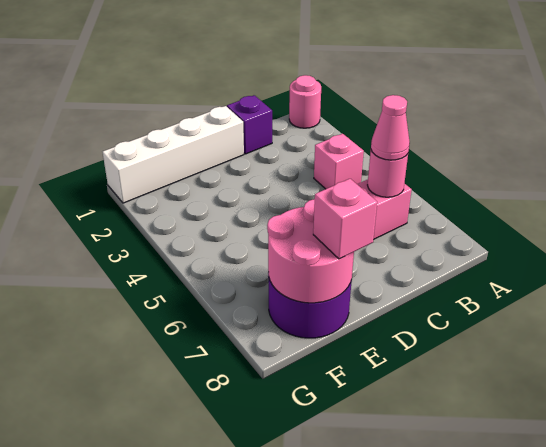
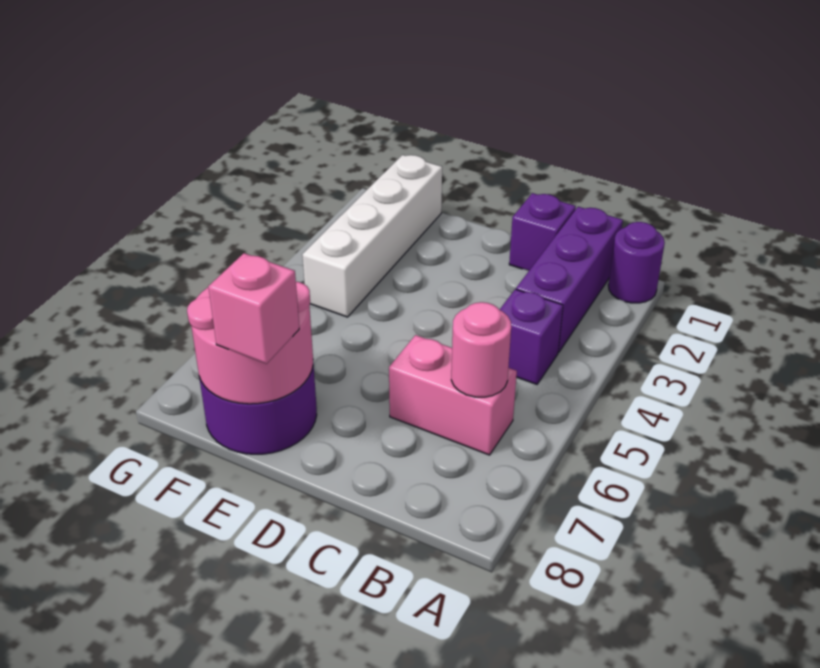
pink 1x1 round brick [289,75,321,128] -> purple 1x1 round brick [608,222,665,303]
none -> purple 1x3 brick [516,207,623,352]
pink 1x1 brick [314,134,364,189] -> purple 1x1 brick [500,289,563,384]
pink 1x1 cone [371,95,410,160] -> none
white 1x4 brick [103,106,244,203] -> white 1x4 brick turned to [302,155,442,317]

